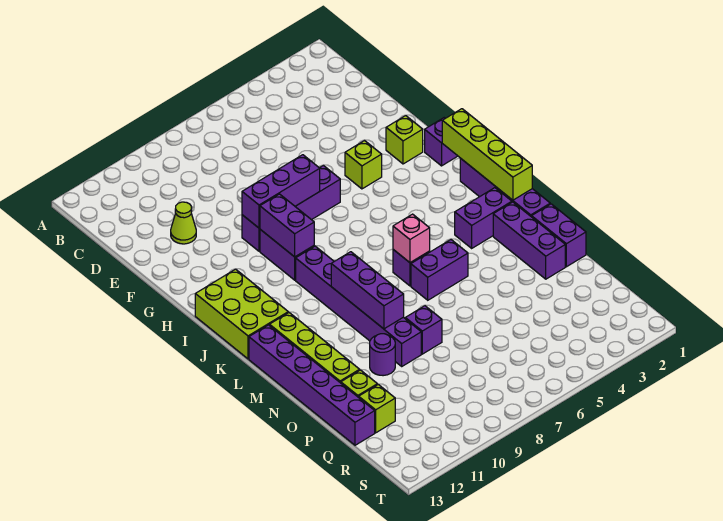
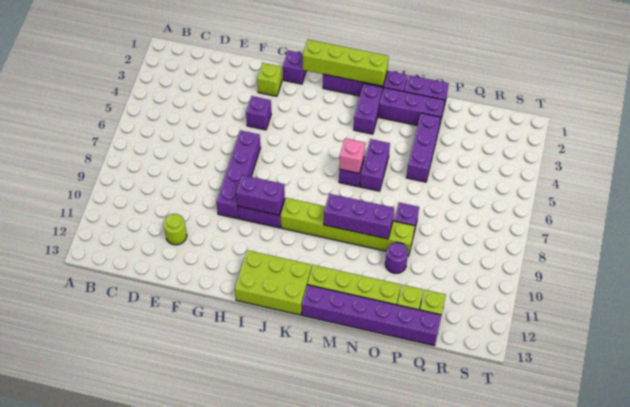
lime 1x1 cone [171,202,196,244] -> lime 1x1 round brick [163,214,187,245]
lime 1x1 brick [345,141,382,189] -> purple 1x1 brick [246,96,271,130]
purple 1x3 brick [242,155,320,228] -> purple 1x3 brick moved to [406,113,441,182]
purple 1x6 brick [296,246,421,366] -> lime 1x6 brick [280,198,415,256]

